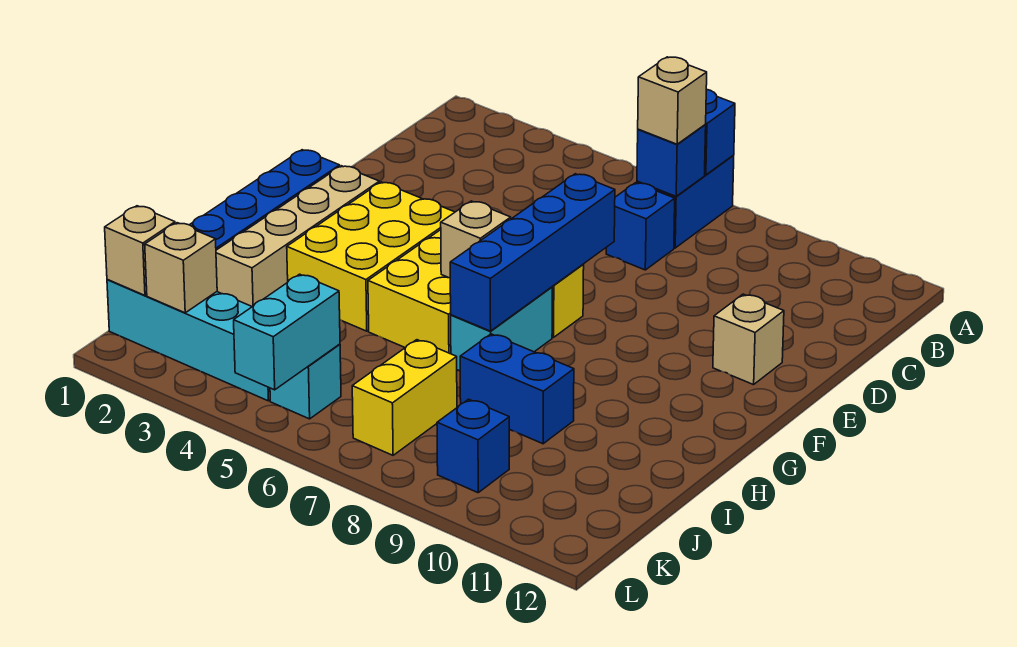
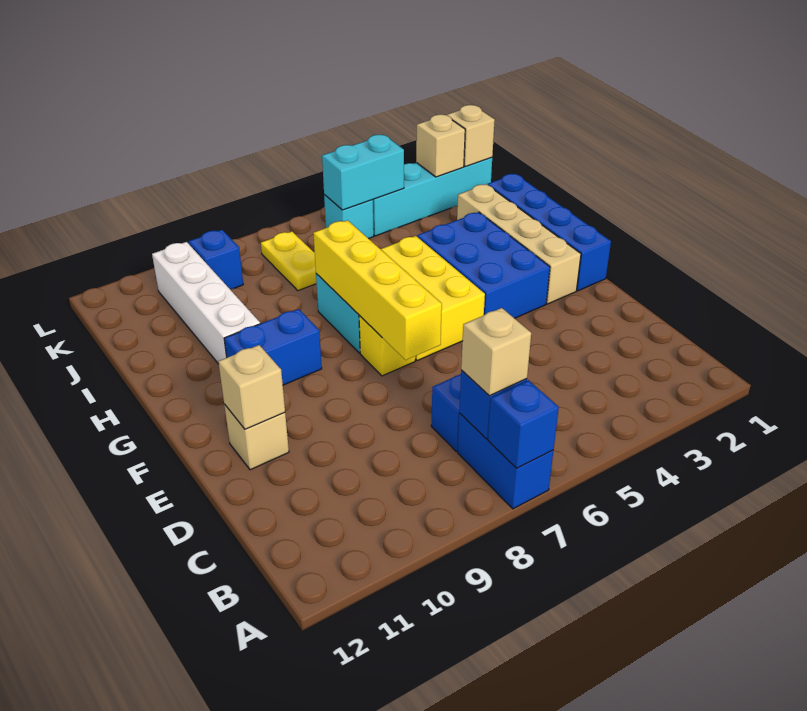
blue 1x4 brick [450,174,615,331] -> yellow 1x4 brick [313,220,442,360]
yellow 2x3 brick [287,182,455,331] -> blue 2x3 brick [417,212,550,318]
tan 1x1 brick [441,201,511,278] -> tan 1x1 brick moved to [218,345,285,429]
none -> white 1x4 brick [152,242,260,364]
blue 1x2 brick [460,334,574,444] -> blue 1x2 brick moved to [224,309,322,385]
yellow 1x2 brick [352,340,457,455] -> yellow 1x2 plate [261,231,317,291]
cyan 1x2 brick [234,274,340,390] -> cyan 1x2 brick turned to [322,135,404,210]

